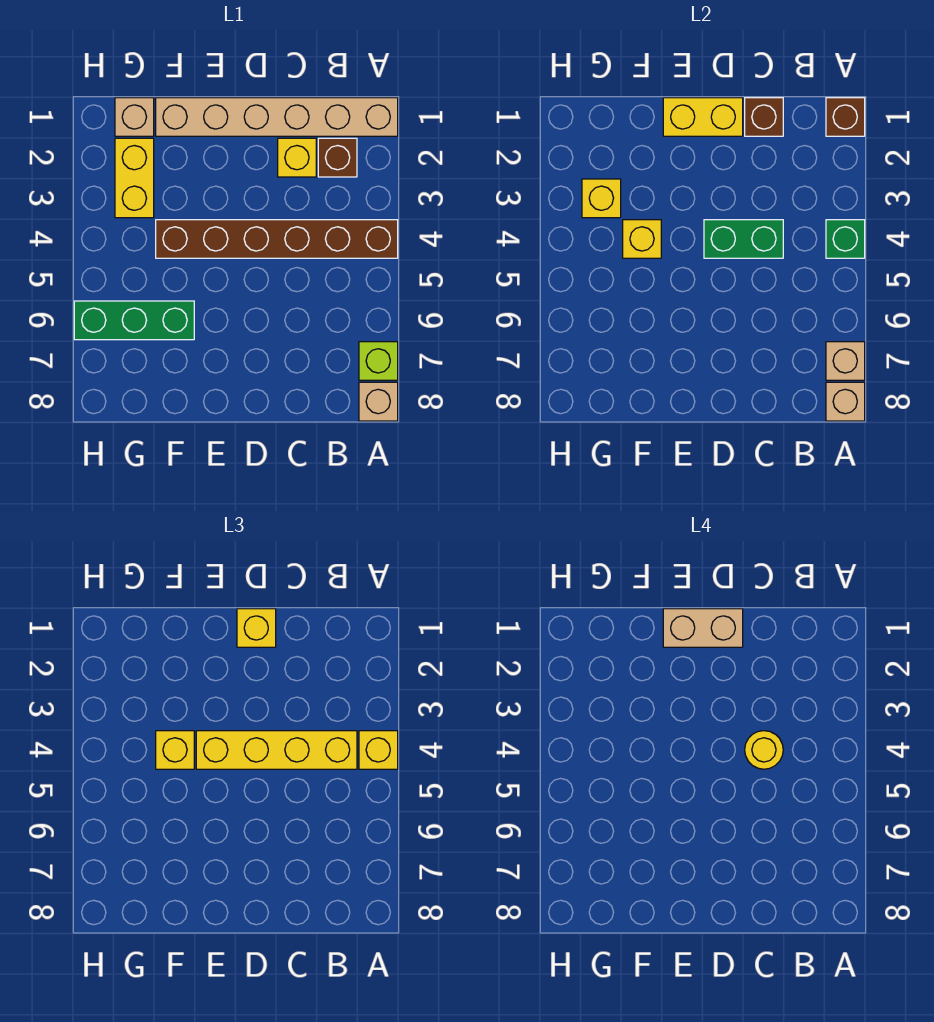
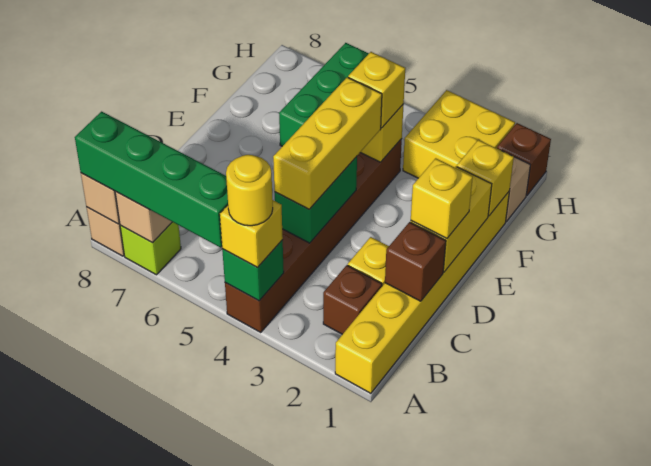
tan 1x6 brick [156,98,398,136] -> yellow 1x6 brick [335,192,509,393]
brown 1x1 brick [826,98,865,136] -> brown 1x1 brick moved to [497,123,551,196]
none -> green 1x4 brick [75,112,228,247]
yellow 1x4 brick [196,731,357,769] -> yellow 1x3 brick [273,77,382,209]
yellow 1x1 round brick [745,731,783,769] -> yellow 1x1 round brick moved to [226,155,273,226]
tan 1x2 brick [663,609,743,647] -> none
yellow 1x2 brick [115,138,154,218] -> yellow 2x2 brick [403,90,515,178]
yellow 1x1 brick [582,179,621,218] -> yellow 1x1 brick moved to [457,140,514,216]

